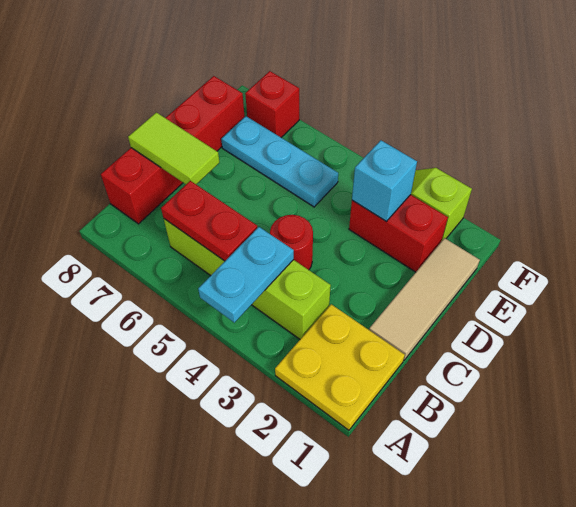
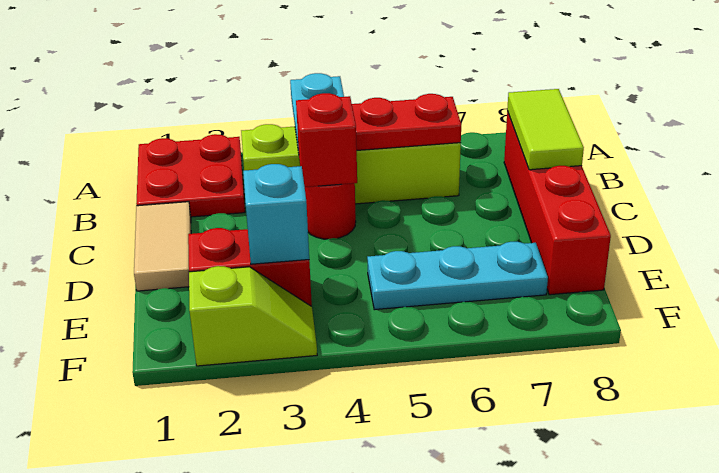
yellow 2x2 plate [275,304,405,430] -> red 2x2 plate [136,134,245,217]
tan 1x3 tile [369,238,480,360] -> tan 1x2 tile [134,202,191,291]
lime 1x2 tile [128,112,219,184] -> lime 1x2 tile turned to [507,89,584,170]
red 1x1 brick [245,71,299,137] -> red 1x1 brick moved to [296,93,357,187]

